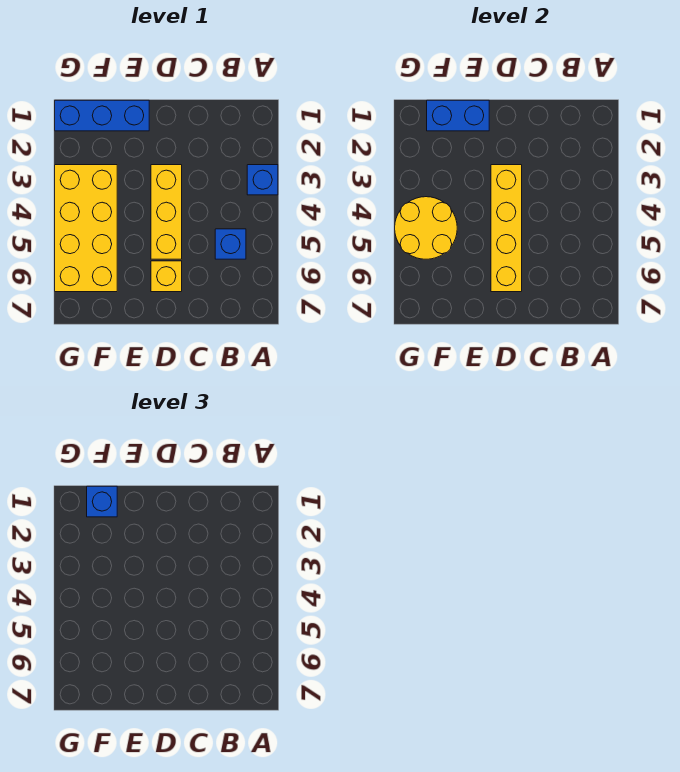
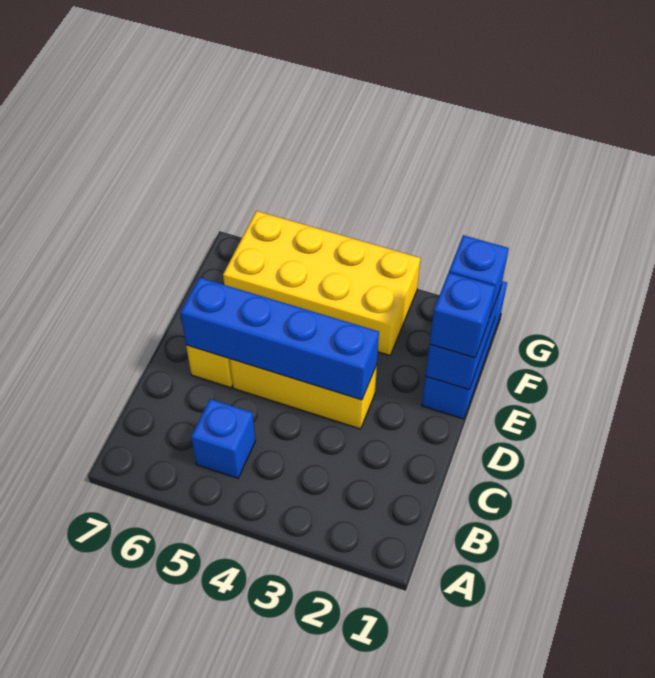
blue 1x1 brick [247,165,278,195] -> blue 1x1 brick moved to [430,273,495,358]
yellow 1x4 brick [491,165,522,292] -> blue 1x4 brick [180,277,379,400]
yellow 2x2 round brick [395,197,457,259] -> none

